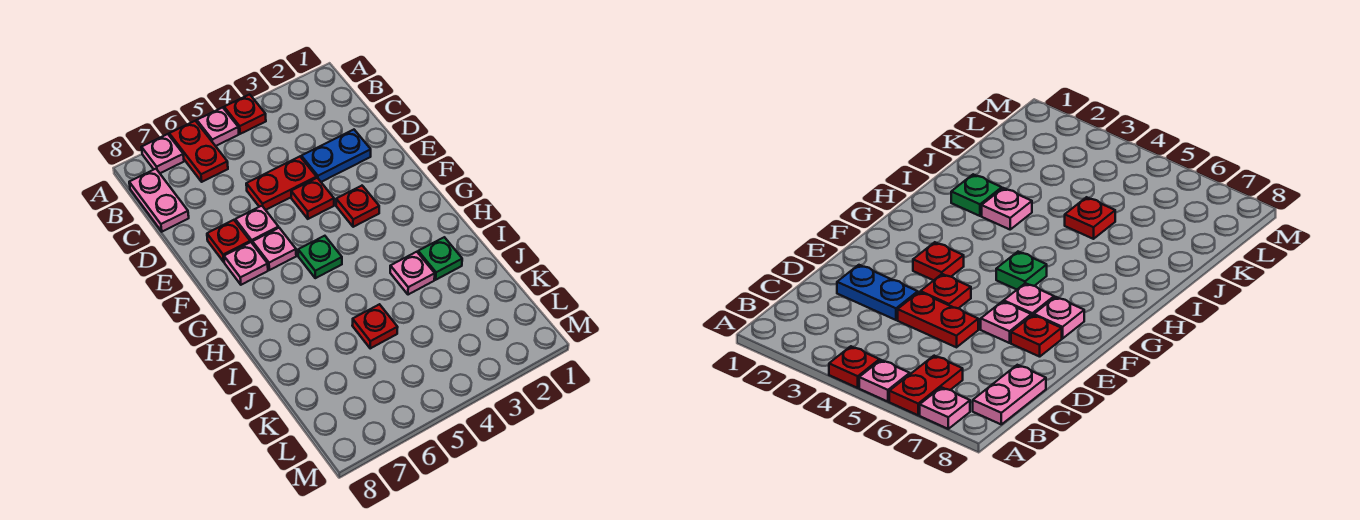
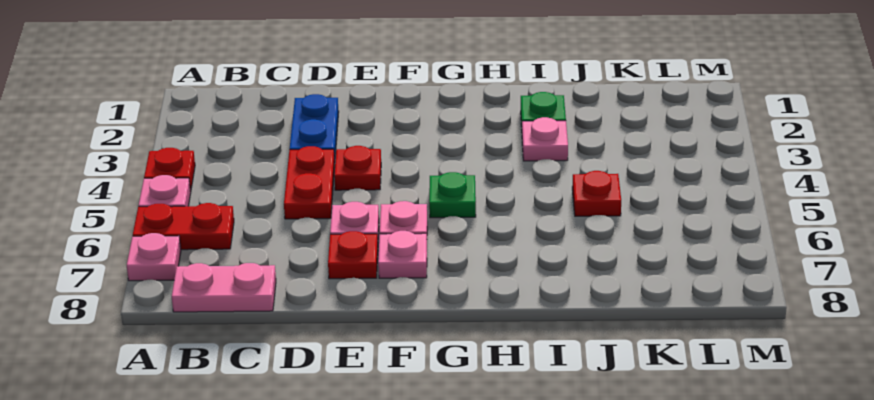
red 1x1 plate [336,186,379,227] -> none

